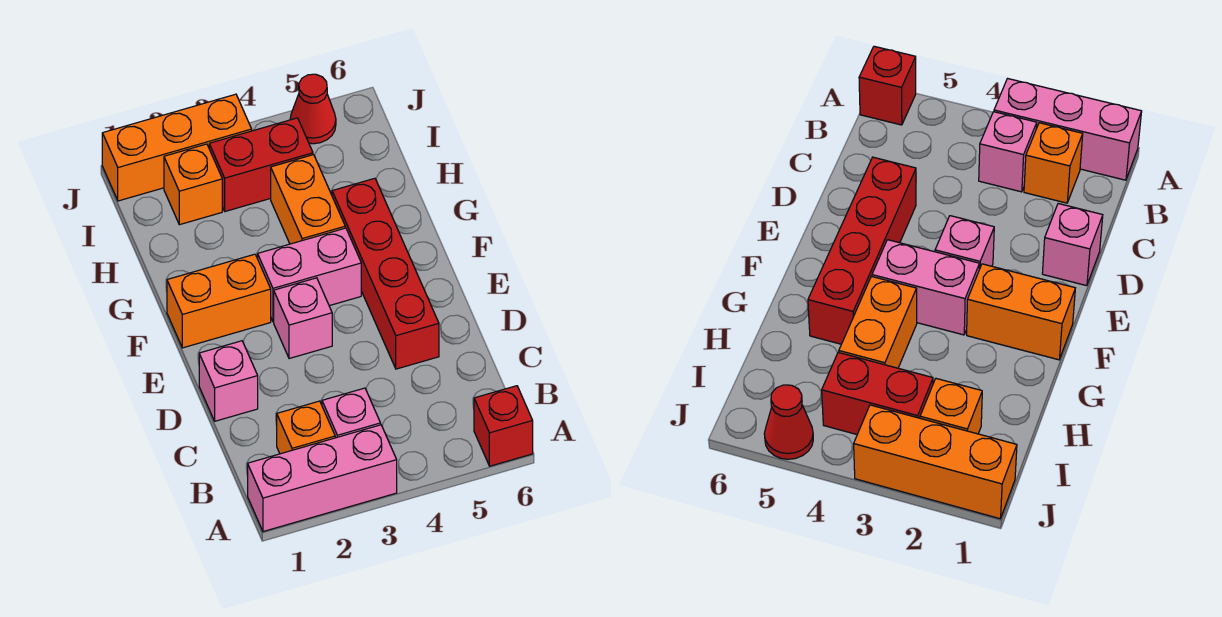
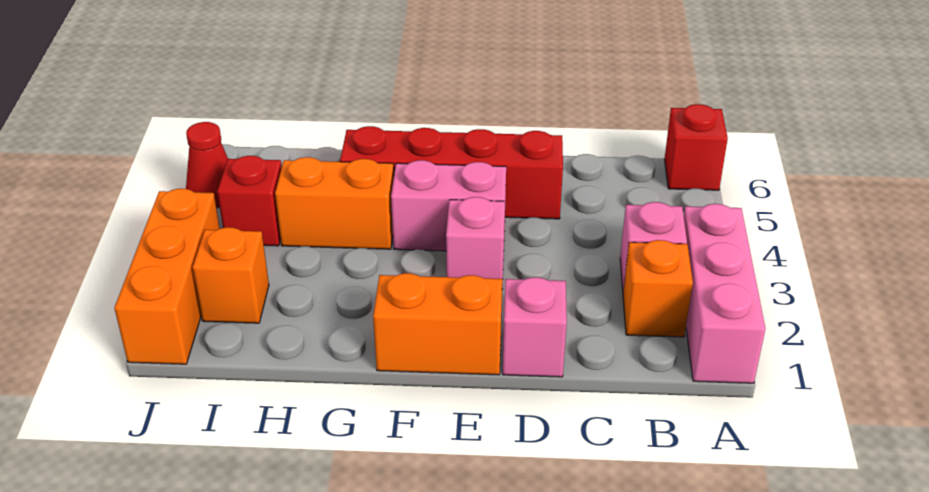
orange 1x2 brick [167,254,271,348] -> orange 1x2 brick turned to [373,273,502,375]
pink 1x2 brick [258,228,361,322] -> pink 1x2 brick turned to [391,160,506,251]
red 1x2 brick [209,118,313,211] -> red 1x1 brick [217,156,282,246]

